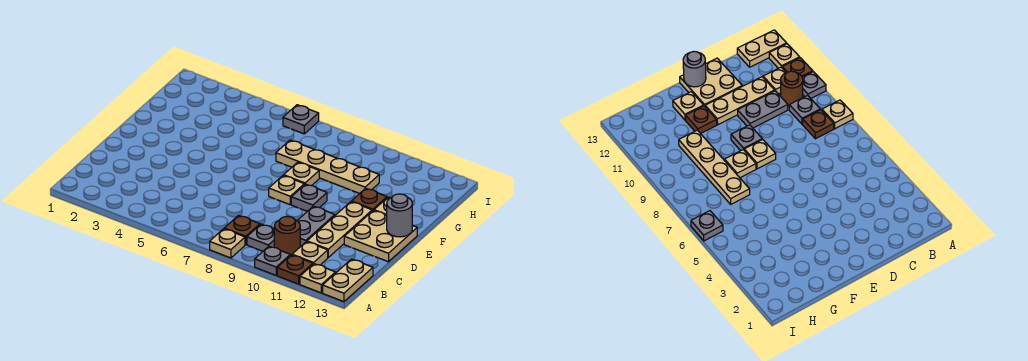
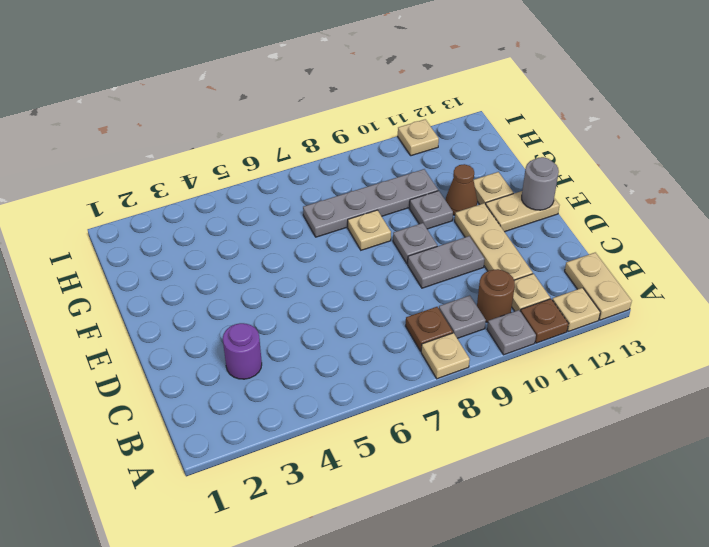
none -> purple 1x1 round brick [223,323,262,379]
grey 1x2 plate [297,206,335,247] -> grey 1x2 plate turned to [408,236,485,288]
tan 2x2 plate [344,210,417,262] -> tan 1x2 plate [485,191,560,232]
tan 1x1 plate [269,175,304,205] -> tan 1x1 plate moved to [398,119,439,156]
brown 1x1 plate [351,188,387,211] -> brown 1x1 cone [446,164,477,215]
tan 1x4 plate [276,140,379,193] -> grey 1x4 plate [303,169,438,237]
grey 1x1 plate [283,105,319,134] -> grey 1x1 plate moved to [409,191,453,229]

